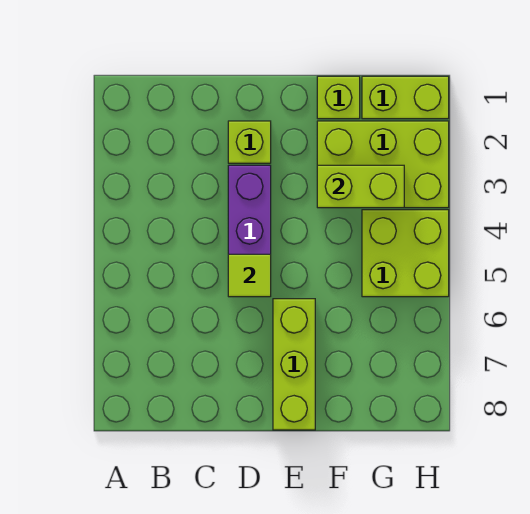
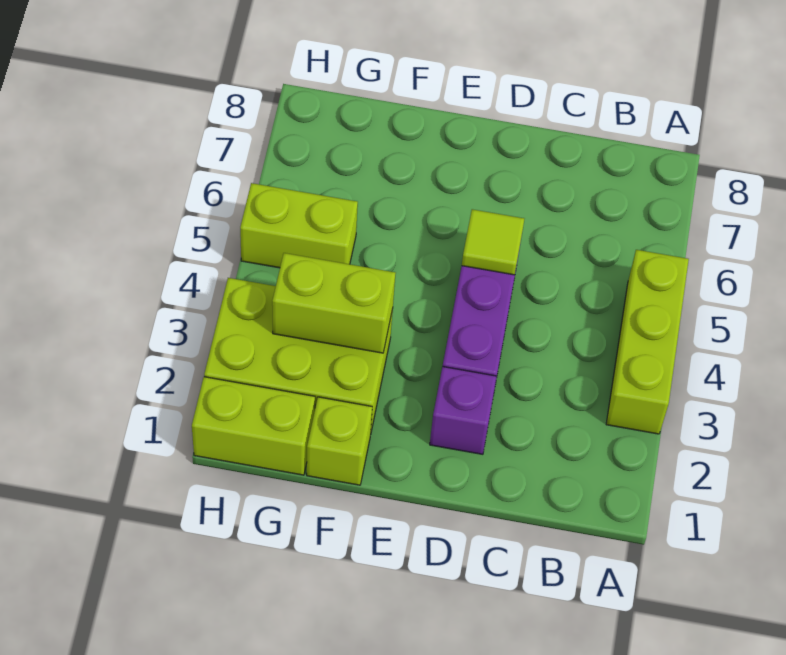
lime 1x1 brick [228,121,271,163] -> purple 1x1 brick [430,367,497,454]
lime 1x3 brick [273,299,315,430] -> lime 1x3 brick moved to [606,250,689,434]
lime 2x2 brick [362,210,449,297] -> lime 1x2 brick [240,183,358,268]

